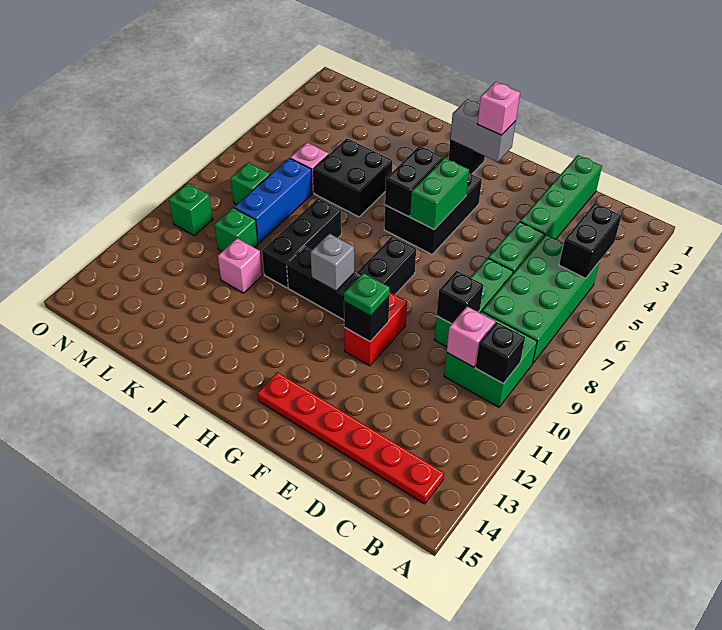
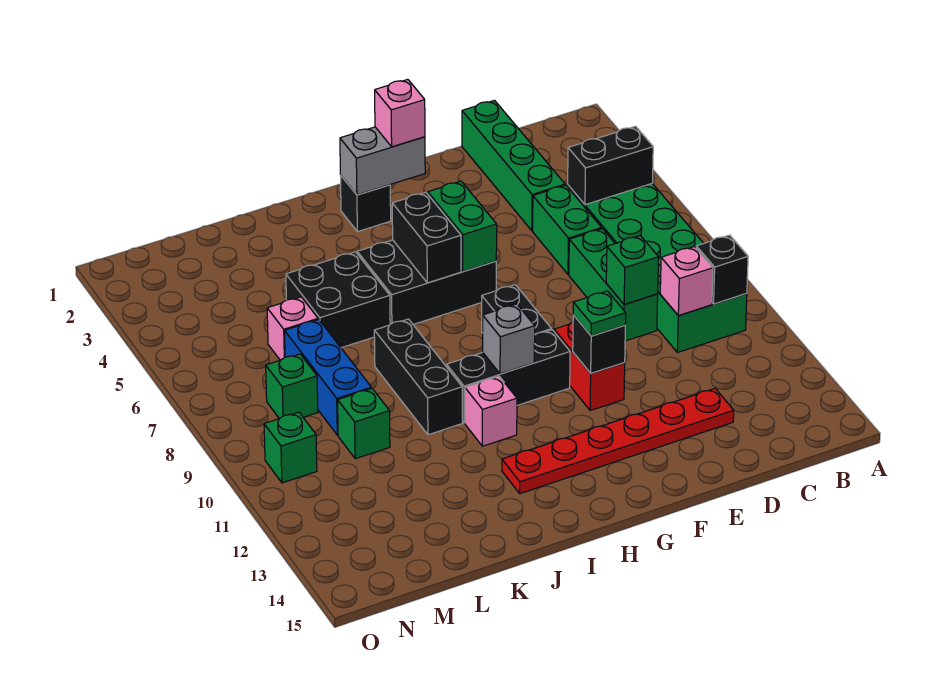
black 1x2 brick [559,203,621,278] -> black 1x2 brick turned to [568,126,653,205]
red 1x6 plate [257,372,444,504] -> red 1x6 plate moved to [502,388,734,494]
black 1x1 brick [437,271,483,324] -> green 1x1 brick [606,236,659,304]
black 2x3 brick [384,173,482,254] -> black 2x3 brick turned to [357,240,496,325]
pink 1x1 brick [218,238,262,293] -> pink 1x1 brick moved to [465,376,517,446]

